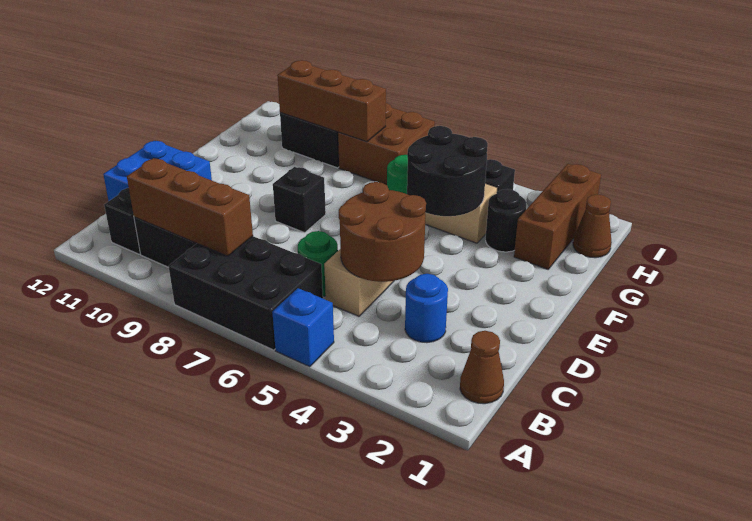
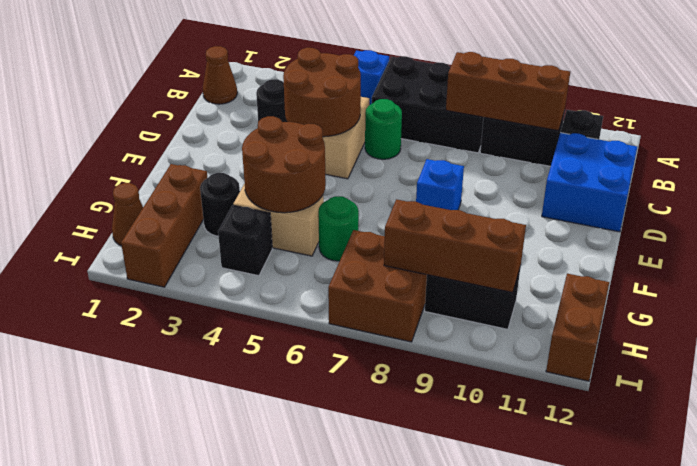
blue 1x1 round brick [405,274,448,343] -> black 1x1 round brick [256,79,287,122]
black 1x1 brick [273,167,326,233] -> blue 1x1 brick [416,159,464,210]
black 2x2 round brick [407,126,488,216] -> brown 2x2 round brick [242,116,326,213]
none -> brown 1x2 brick [546,274,609,381]

